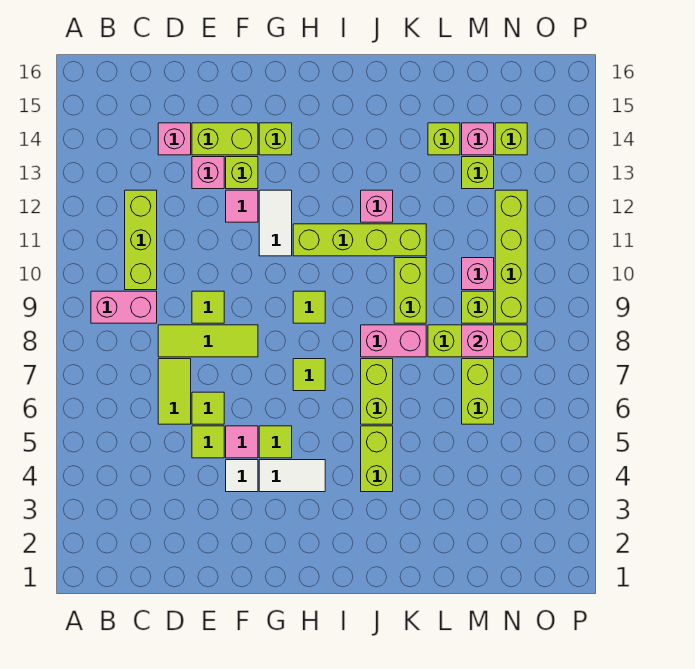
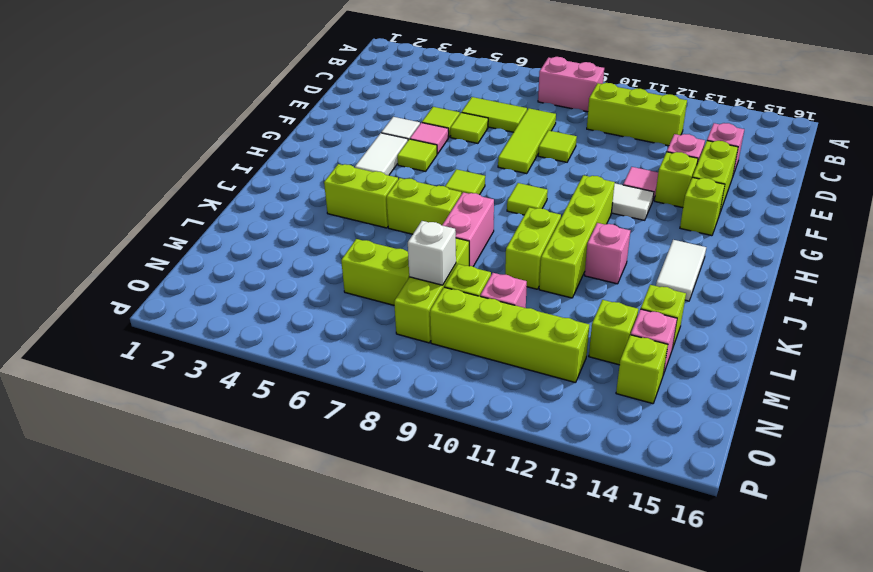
pink 1x2 brick [91,291,157,323] -> pink 1x2 brick turned to [538,57,604,112]
none -> white 1x2 tile [656,240,706,301]
lime 1x2 brick [394,258,426,323] -> lime 1x2 brick turned to [505,207,561,289]
pink 1x1 brick [462,325,494,357] -> white 1x1 brick [408,221,456,285]

